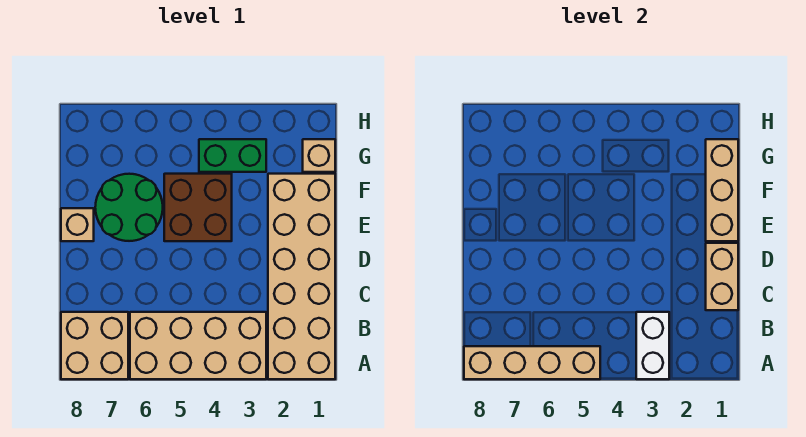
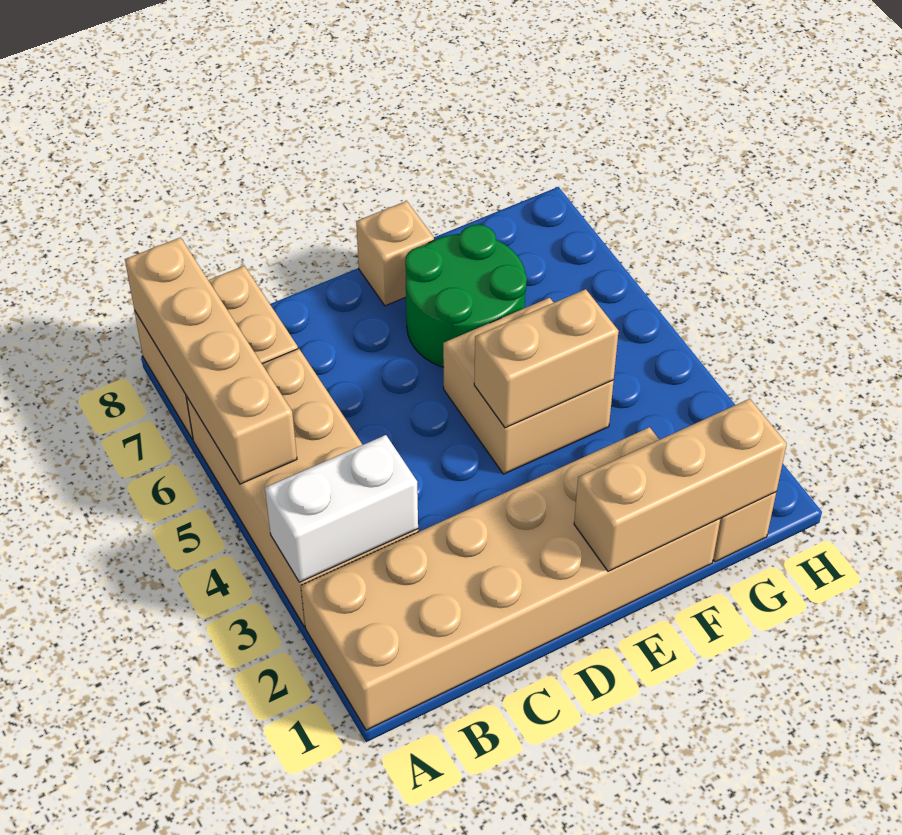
tan 1x2 brick [706,243,738,310] -> tan 1x2 brick moved to [474,289,619,428]
brown 2x2 brick [164,174,232,241] -> tan 2x2 brick [443,298,614,474]
green 1x2 brick [199,139,266,172] -> none

